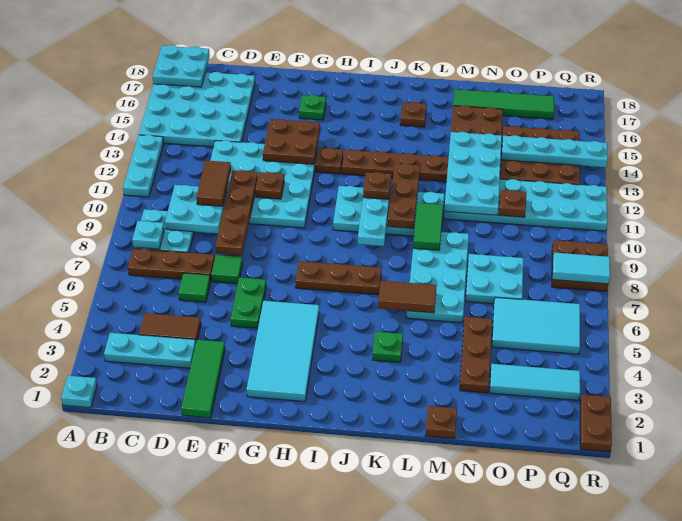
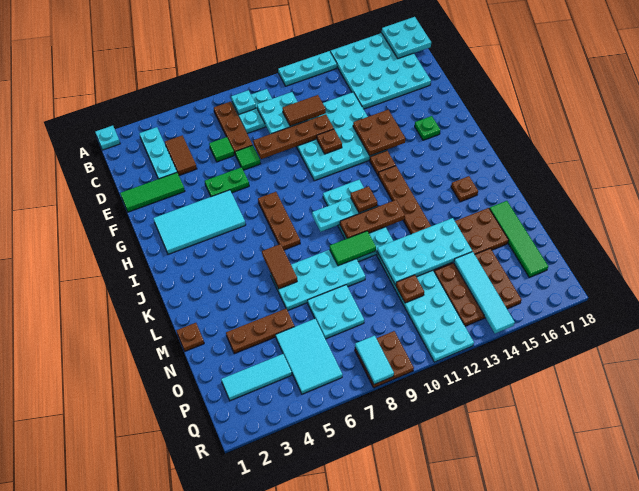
green 1x1 plate [373,332,403,362] -> none
cyan 1x3 tile [490,364,580,400] -> cyan 1x3 tile turned to [221,354,292,401]
cyan 1x4 plate [502,135,608,167] -> cyan 1x4 tile [454,252,515,333]
brown 1x2 plate [580,395,612,452] -> none

